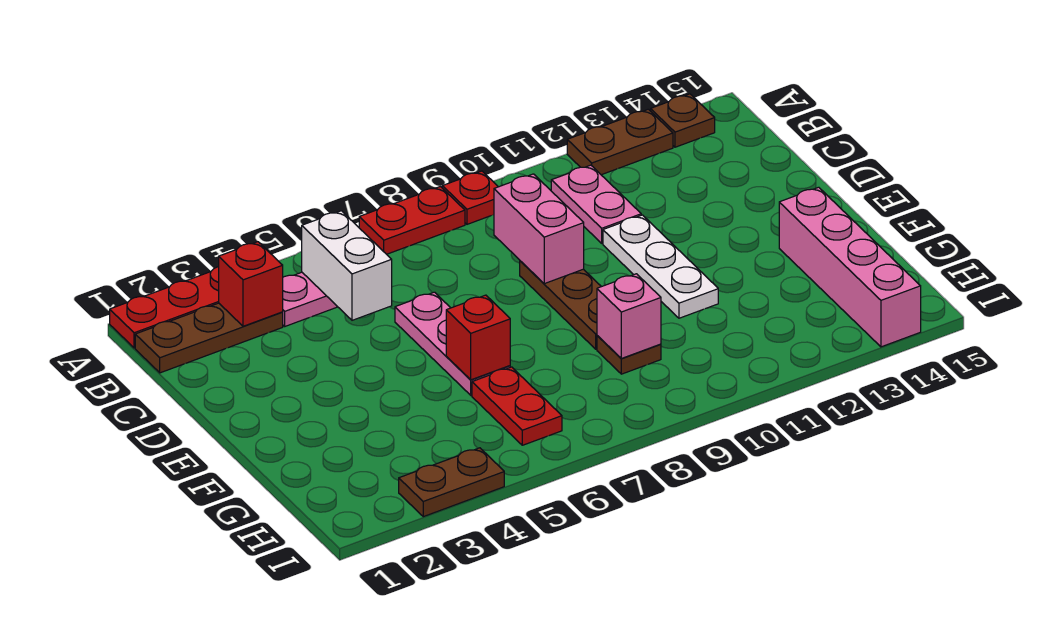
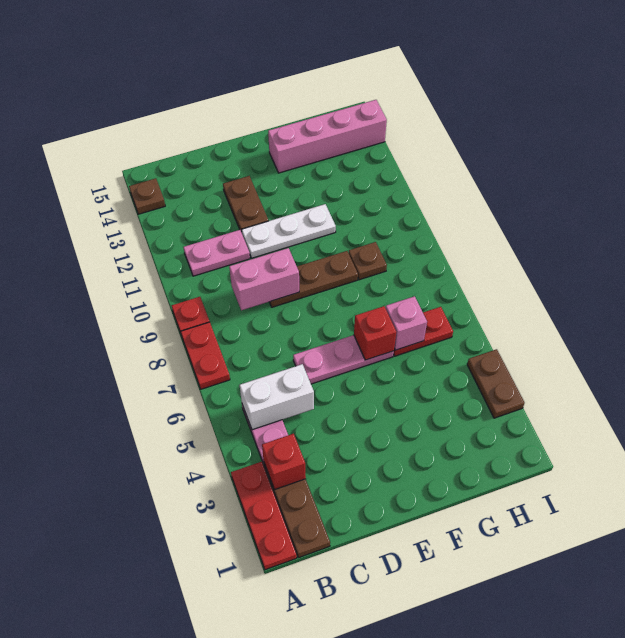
brown 1x2 plate [567,109,673,175] -> brown 1x2 plate moved to [223,176,268,232]
pink 1x1 brick [597,274,661,358] -> pink 1x1 brick moved to [386,296,427,350]

